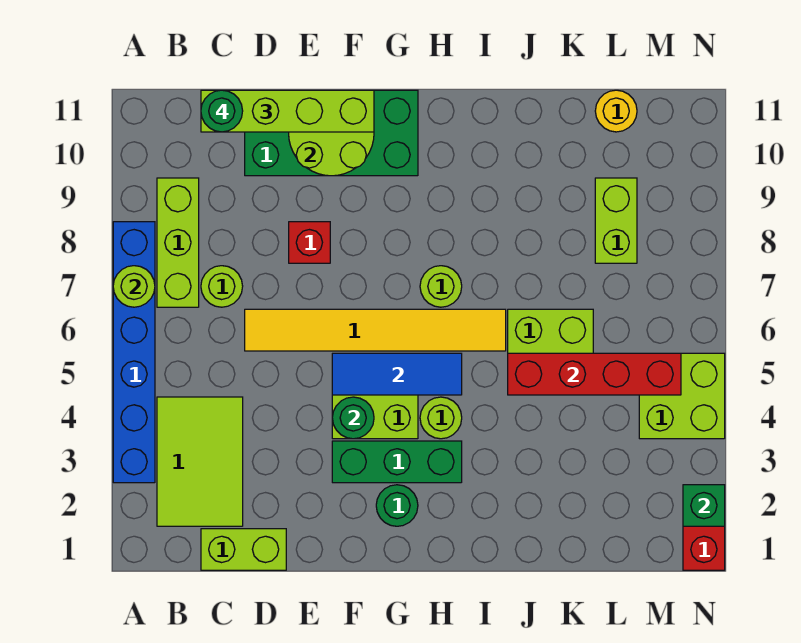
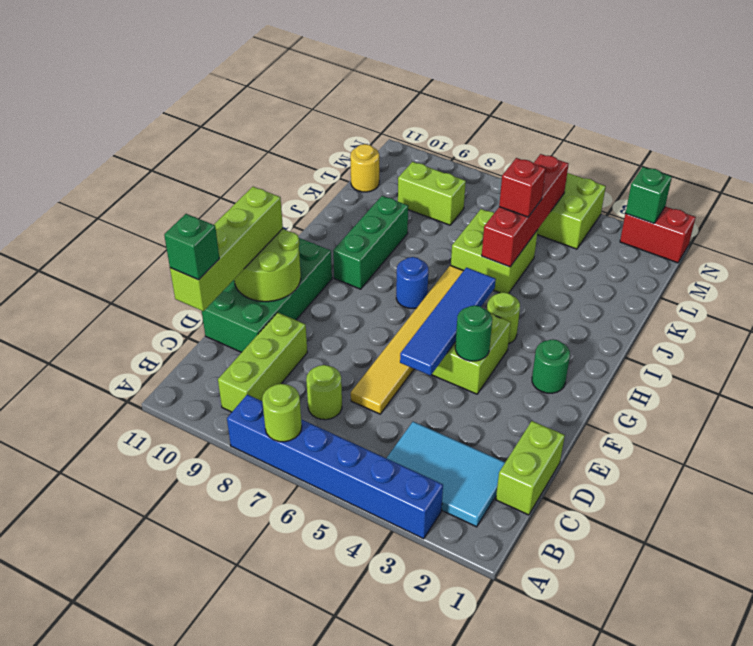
lime 2x3 tile [157,397,243,526] -> cyan 2x3 tile [387,422,505,527]
lime 1x3 brick [157,178,199,307] -> lime 1x3 brick turned to [218,312,307,412]
green 1x1 round brick [201,90,243,132] -> green 1x1 brick [164,214,219,280]
red 1x1 brick [289,222,330,263] -> red 1x1 brick moved to [499,158,546,217]
green 1x3 brick [332,441,462,483] -> green 1x3 brick moved to [333,196,408,289]
blue 1x3 tile [332,353,462,395] -> blue 1x4 tile [400,268,496,376]
lime 1x1 round brick [420,266,462,307] -> blue 1x1 round brick [396,257,428,308]

